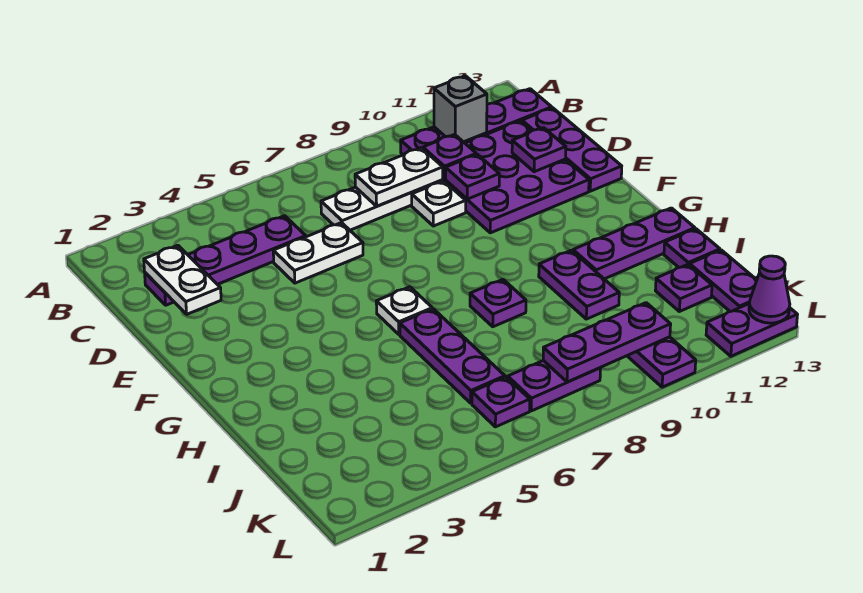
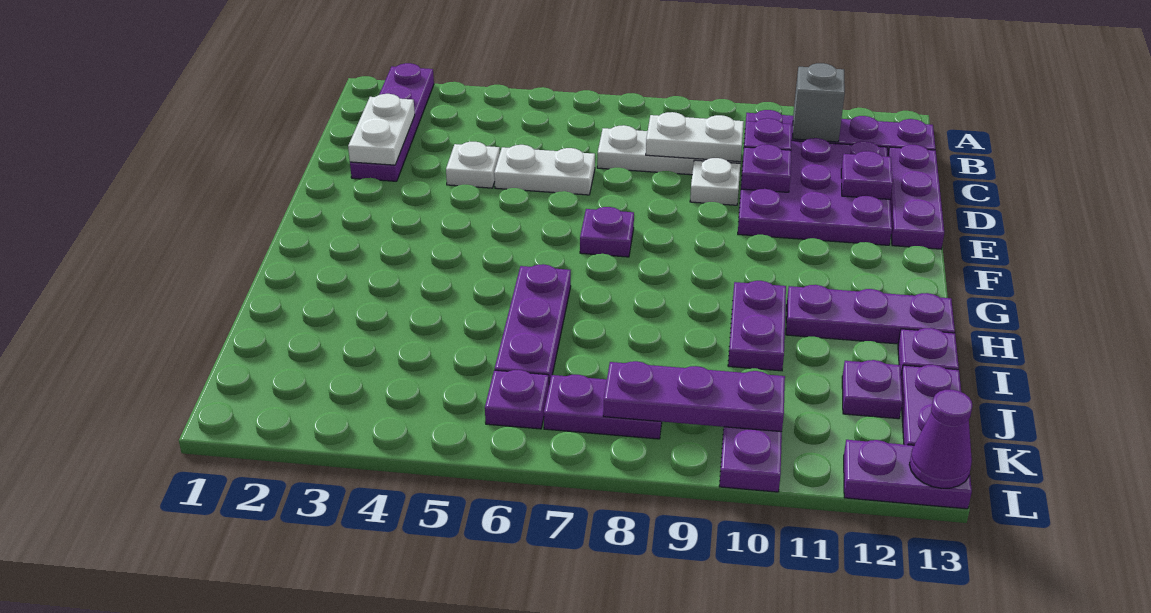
purple 1x4 plate [145,216,306,305] -> purple 1x4 plate turned to [350,63,434,181]
white 1x1 plate [376,287,432,334] -> white 1x1 plate moved to [446,142,500,188]
purple 1x1 plate [470,279,526,327] -> purple 1x1 plate moved to [580,207,634,257]

